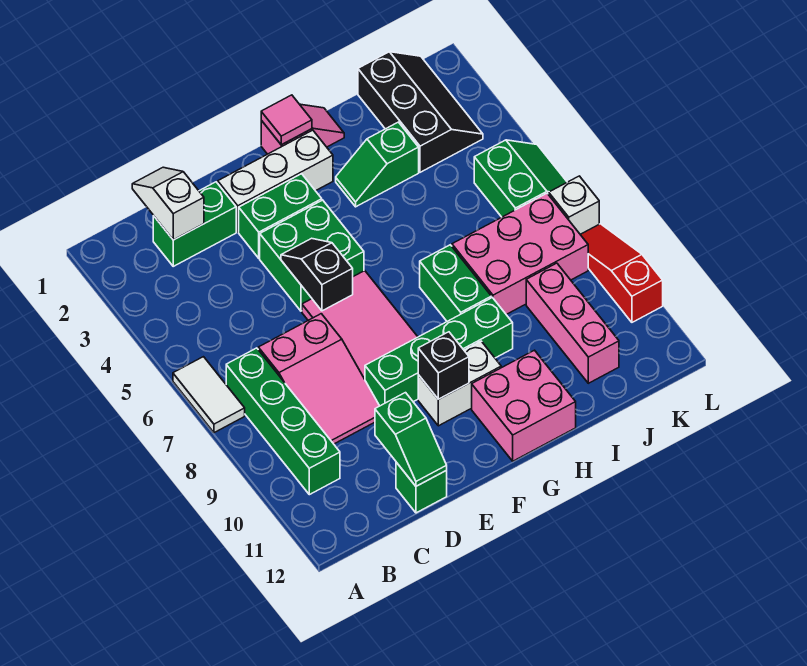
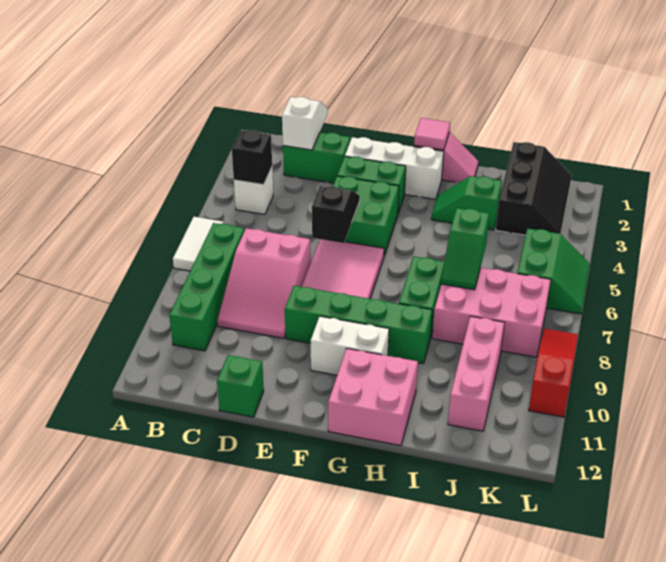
green 1x2 slope [375,393,447,486] -> green 1x2 slope moved to [441,208,489,290]
black 1x1 brick [418,332,469,399] -> black 1x1 brick moved to [232,130,272,185]
white 1x1 brick [549,176,599,234] -> white 1x1 brick moved to [234,167,273,214]

